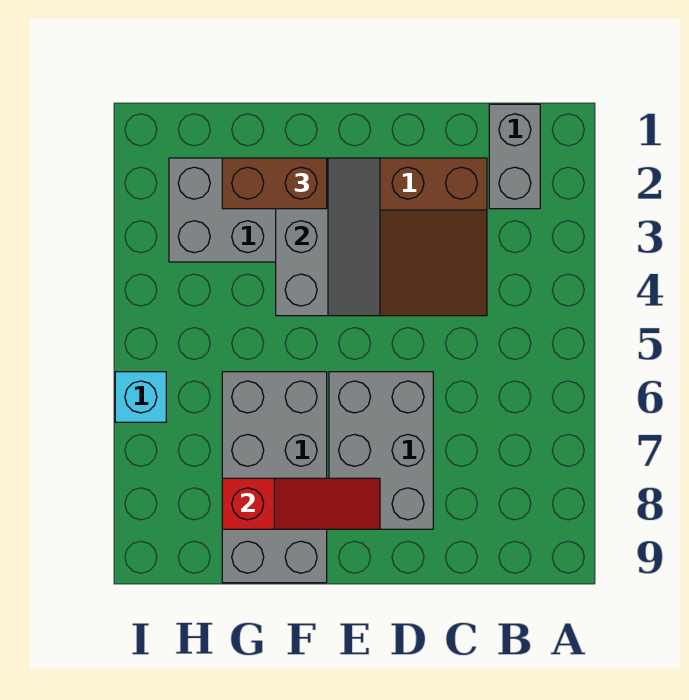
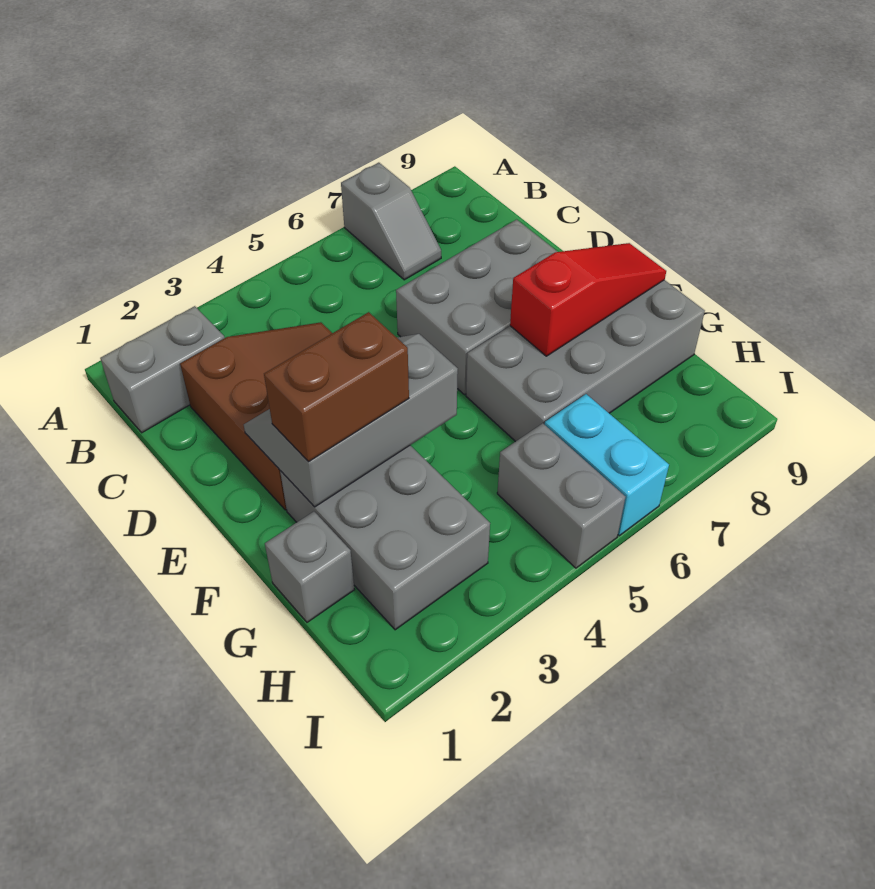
none -> grey 1x2 slope [341,163,441,280]
red 1x3 slope [222,478,380,529] -> red 1x3 slope turned to [510,243,666,356]
brown 1x2 brick [222,158,327,209] -> brown 1x2 brick turned to [264,312,409,462]
none -> grey 1x1 brick [265,512,355,622]
none -> grey 1x2 brick [497,423,626,568]
cyan 1x1 brick [115,372,166,422] -> cyan 1x2 brick [545,394,669,536]

